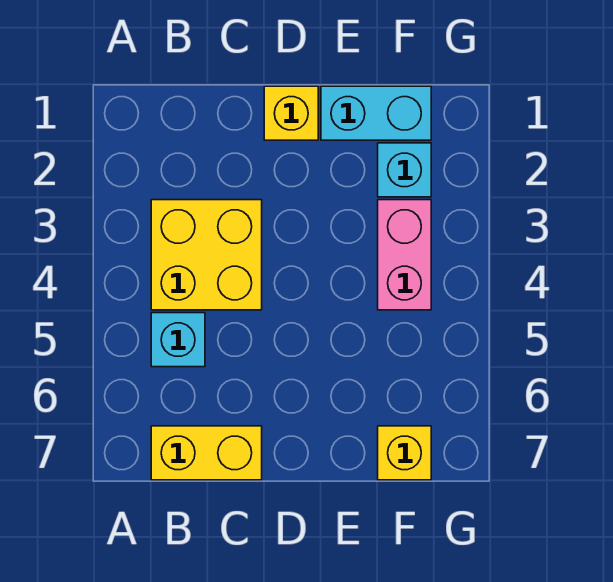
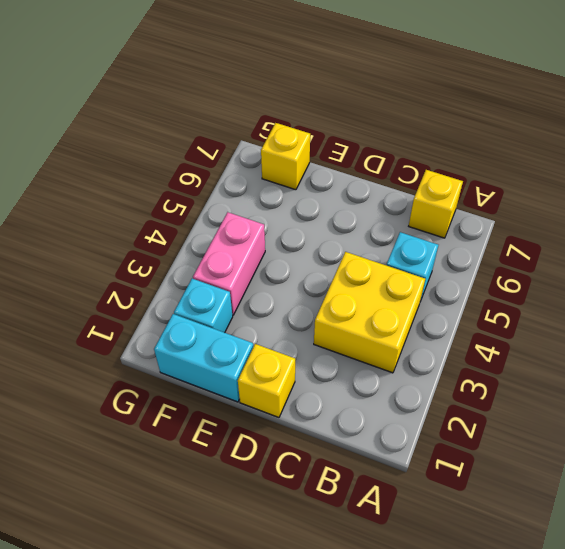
yellow 1x2 brick [151,426,262,480] -> yellow 1x1 brick [409,170,463,238]

